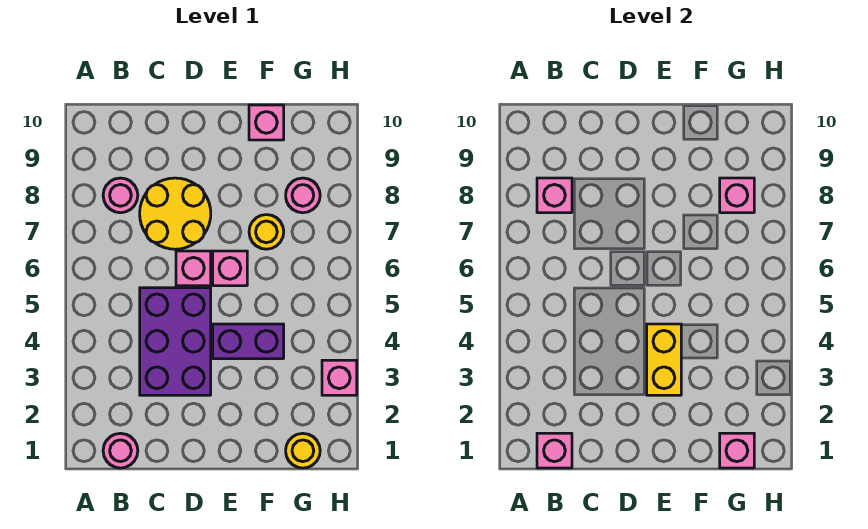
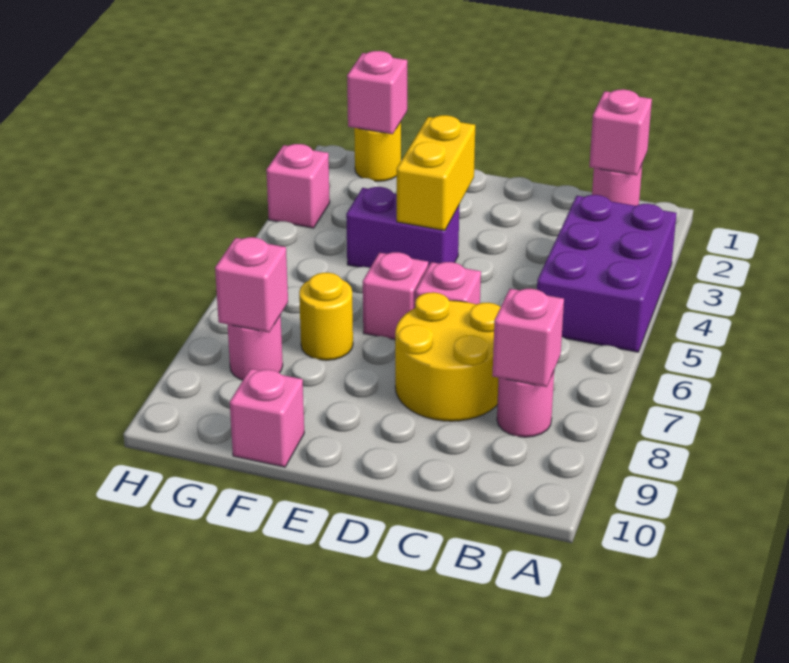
purple 2x3 brick [140,288,211,395] -> purple 2x3 brick moved to [537,195,677,352]

